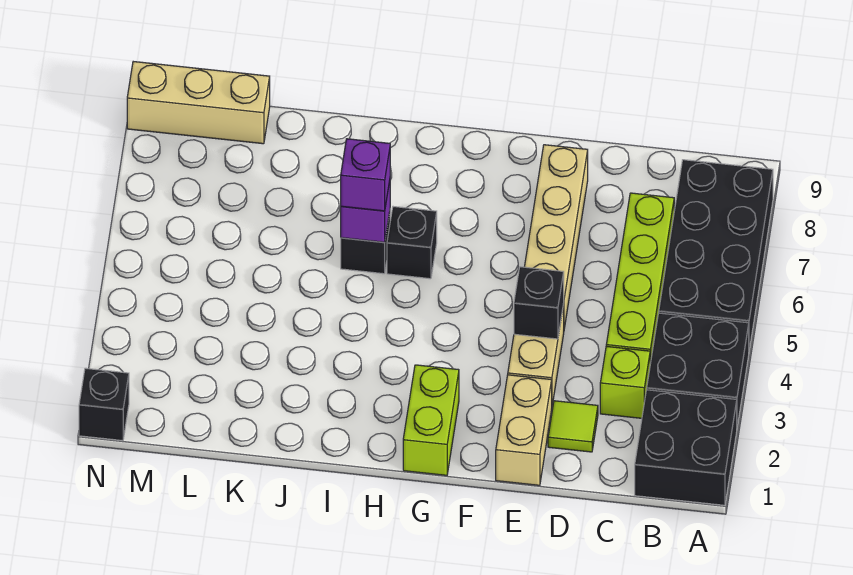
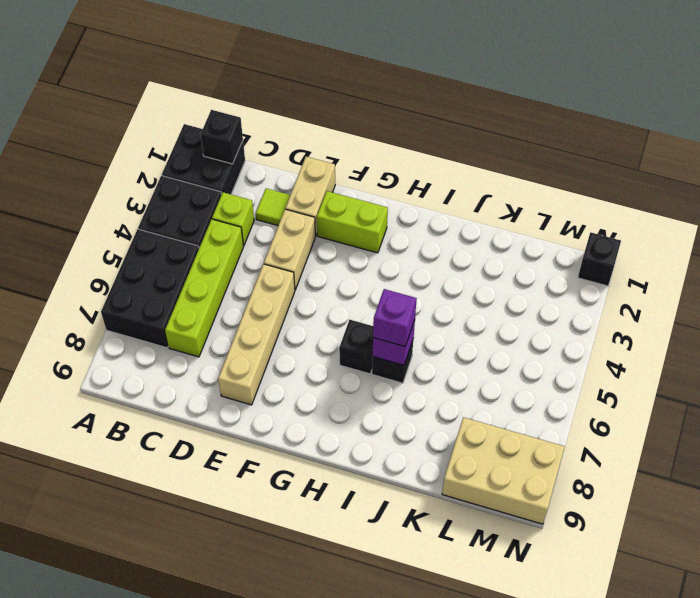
black 2x4 brick [659,160,773,349] -> black 2x3 brick [101,229,199,348]
black 1x1 brick [514,267,564,339] -> black 1x1 brick moved to [201,110,243,164]
lime 1x2 brick [403,365,459,475] -> lime 1x2 brick turned to [317,191,388,253]
tan 1x3 brick [127,62,270,144] -> tan 2x3 brick [442,417,565,524]

